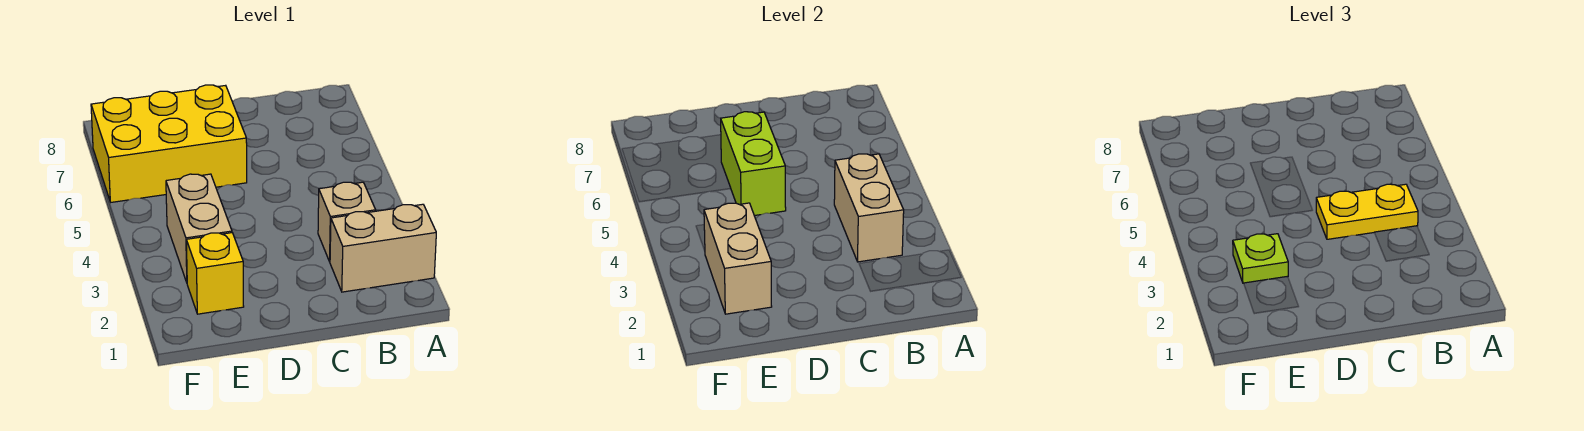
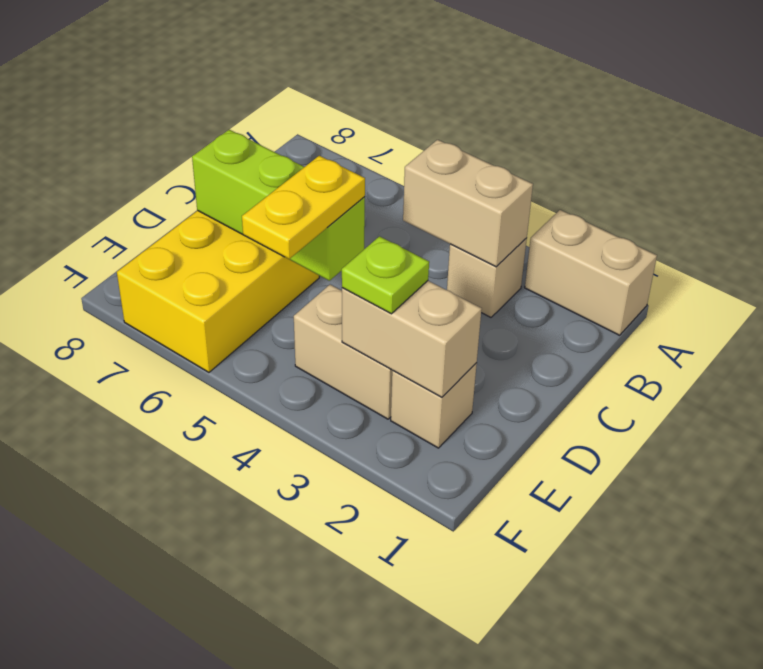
tan 1x2 brick [330,204,436,292] -> tan 1x2 brick turned to [525,210,657,335]
yellow 1x2 plate [1316,184,1418,239] -> yellow 1x2 plate moved to [242,156,365,259]
lime 1x2 brick [721,112,786,216] -> lime 1x3 brick [192,130,365,281]
yellow 1x1 brick [186,233,244,314] -> tan 1x1 brick [391,363,477,448]

